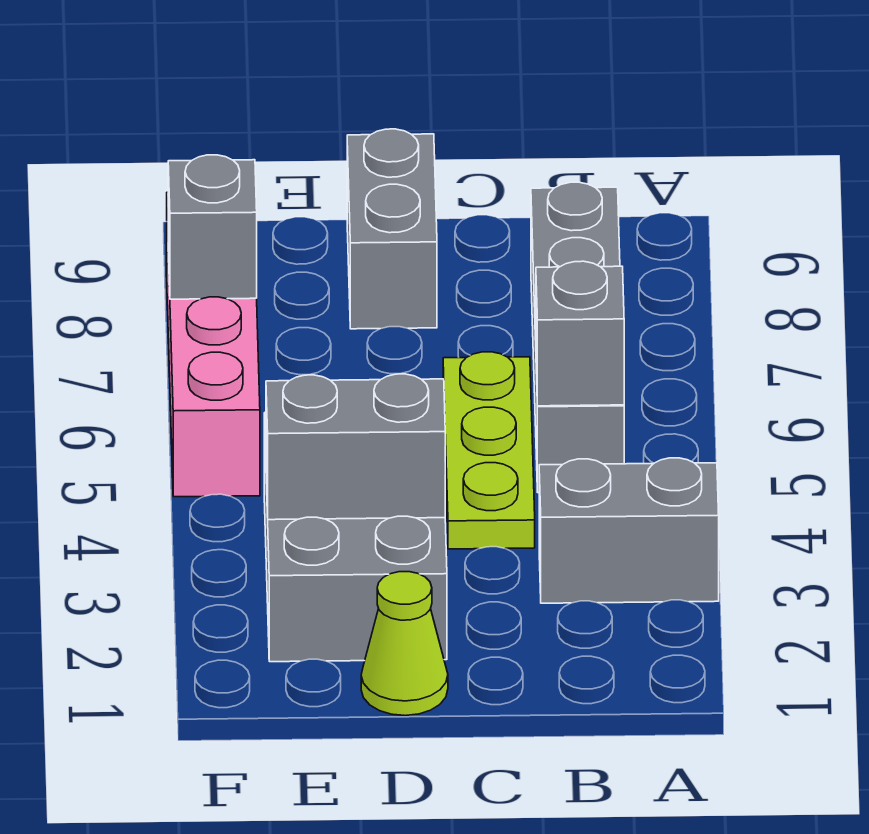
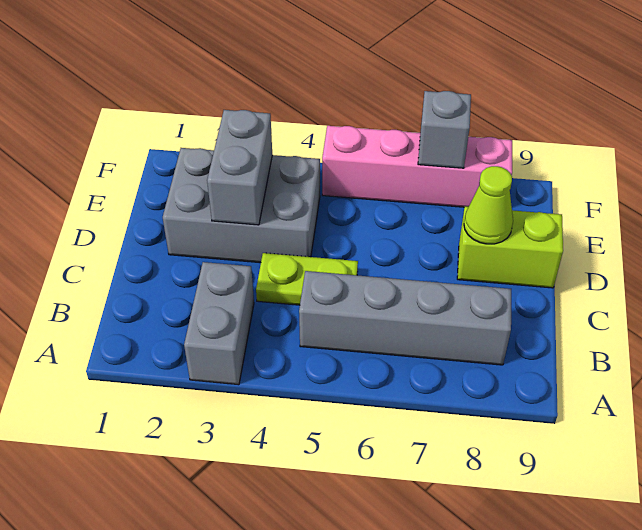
grey 1x1 brick [536,261,624,406] -> none
lime 1x3 plate [443,352,535,549] -> lime 1x2 plate [256,253,358,305]
lime 1x1 cone [361,572,448,716] -> lime 1x1 cone moved to [464,166,513,244]
grey 1x2 brick [347,129,437,329] -> lime 1x2 brick [457,207,563,288]

